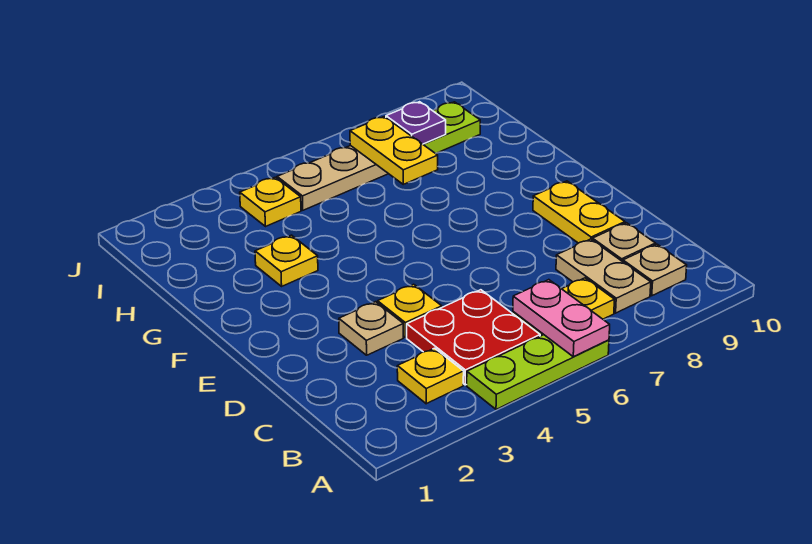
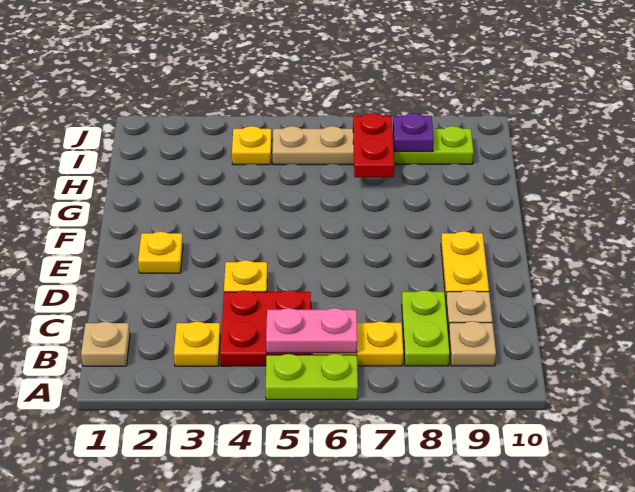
lime 1x3 plate [467,335,609,409] -> lime 1x2 plate [266,354,358,400]
pink 1x2 plate [513,280,610,357] -> pink 1x2 plate turned to [266,308,357,353]
tan 1x2 plate [556,239,651,313] -> lime 1x2 plate [402,290,450,366]
tan 1x1 plate [339,302,403,355] -> tan 1x1 plate moved to [81,322,130,366]
yellow 1x1 plate [255,235,318,286] -> yellow 1x1 plate moved to [138,232,183,273]
yellow 1x2 plate [350,117,438,184] -> red 1x2 plate [353,113,394,177]

